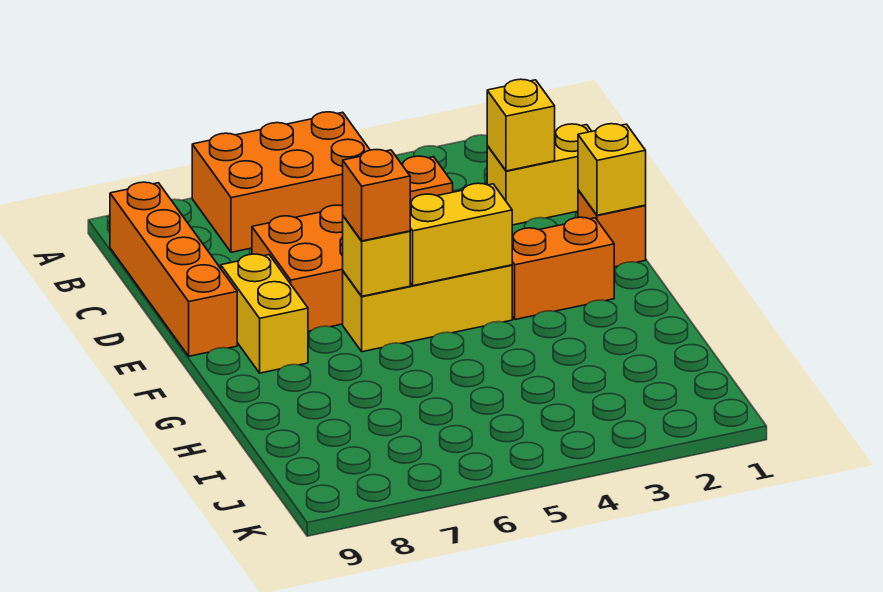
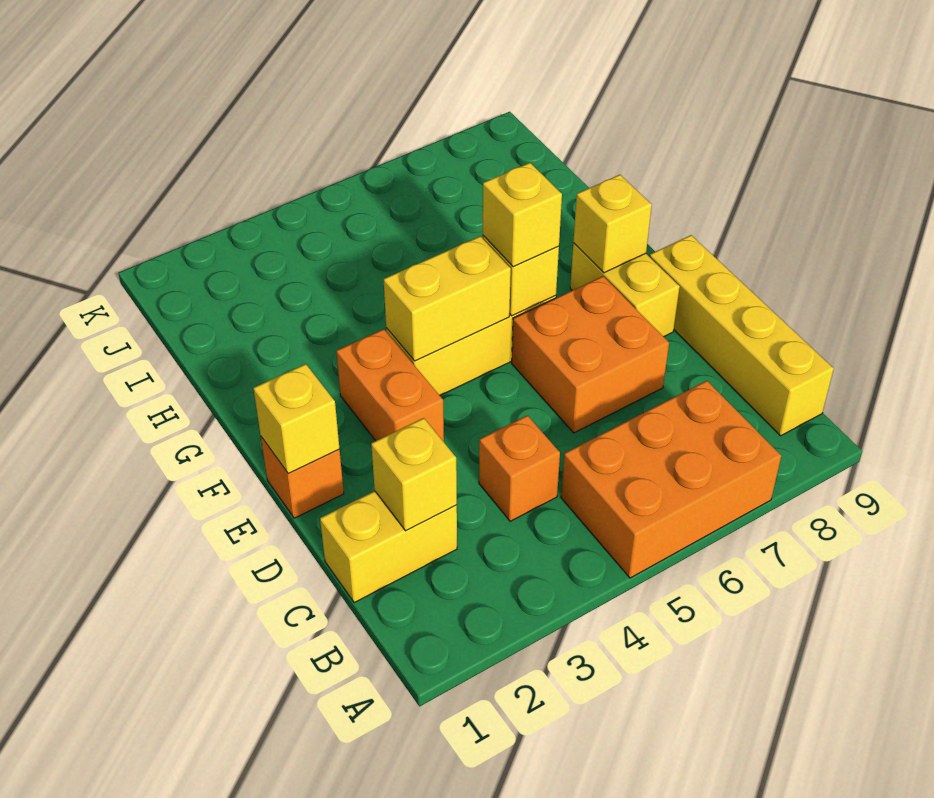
orange 1x4 brick [110,182,237,356] -> yellow 1x4 brick [650,235,834,436]
orange 1x2 brick [512,217,614,320] -> orange 1x2 brick turned to [336,329,444,442]
orange 1x1 brick [343,150,410,241] -> yellow 1x1 brick [483,163,562,267]
none -> yellow 1x1 brick [573,175,652,273]

